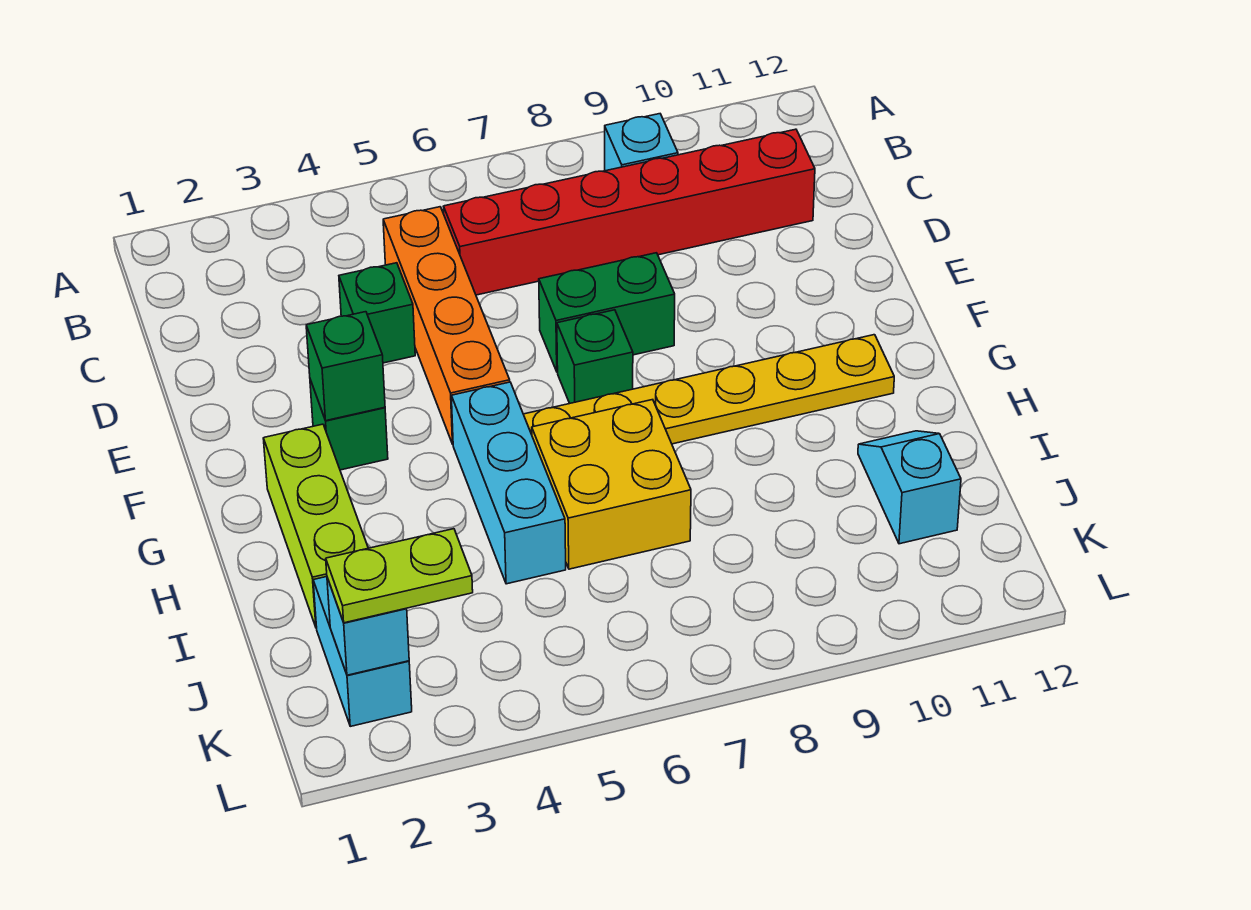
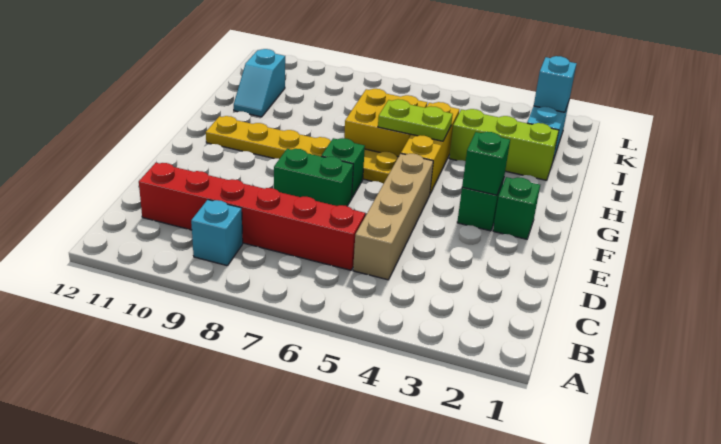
orange 1x4 brick [383,207,510,444] -> tan 1x4 brick [353,154,433,280]
green 1x1 brick [339,263,415,363] -> green 1x1 brick moved to [493,177,540,239]
lime 1x3 brick [263,424,368,628] -> lime 1x3 brick turned to [449,109,559,180]
cyan 1x3 brick [451,382,566,584] -> yellow 1x3 brick [401,102,459,194]
lime 1x2 plate [326,529,473,623] -> lime 1x2 plate moved to [378,99,453,141]

